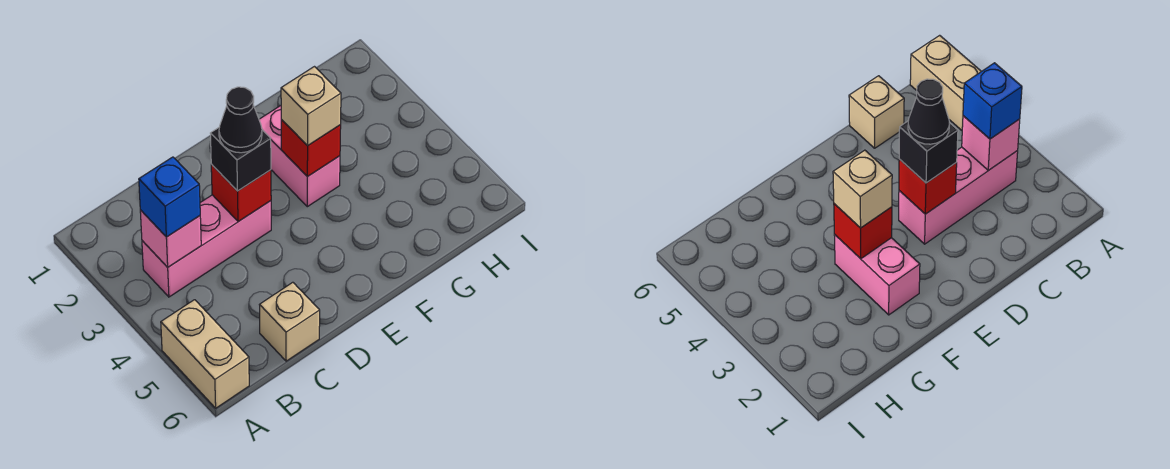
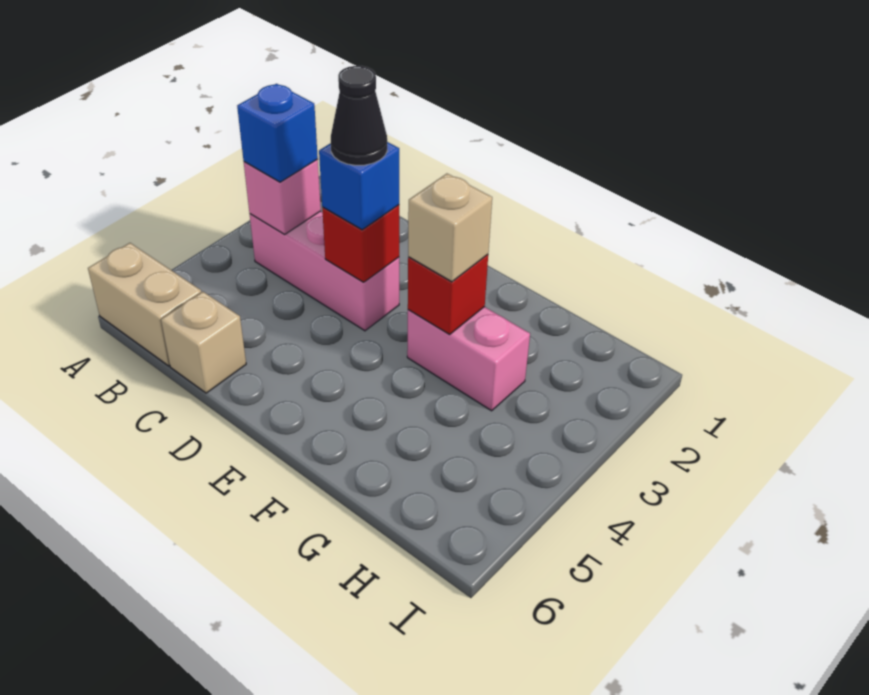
tan 1x2 brick [161,300,249,408] -> tan 1x2 brick turned to [88,243,201,366]
black 1x1 brick [210,127,271,191] -> blue 1x1 brick [319,142,399,230]
pink 1x2 brick [259,106,340,207] -> pink 1x2 brick turned to [407,307,530,411]

